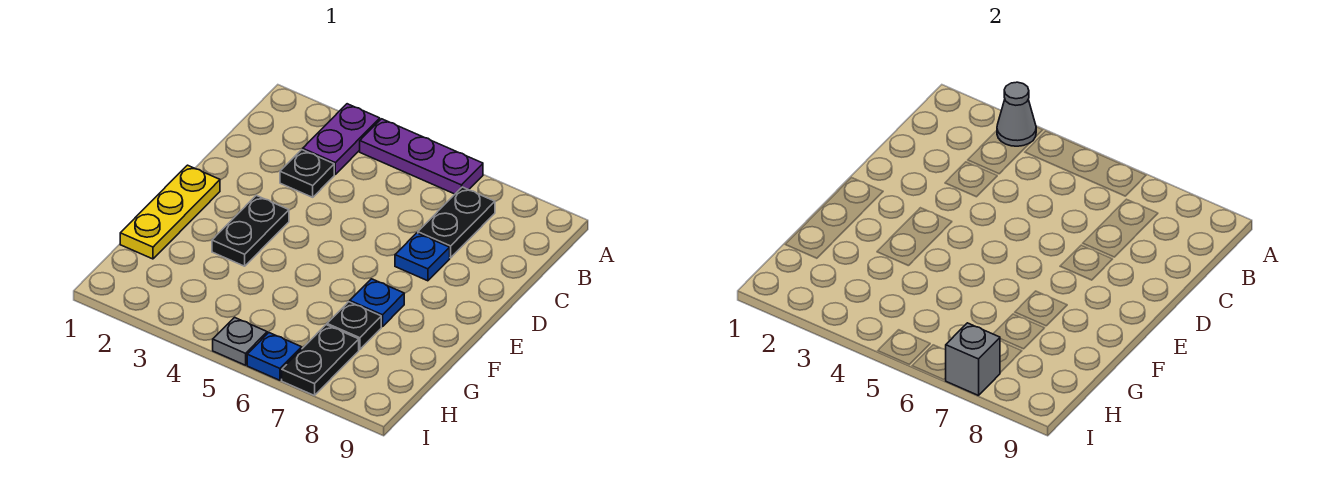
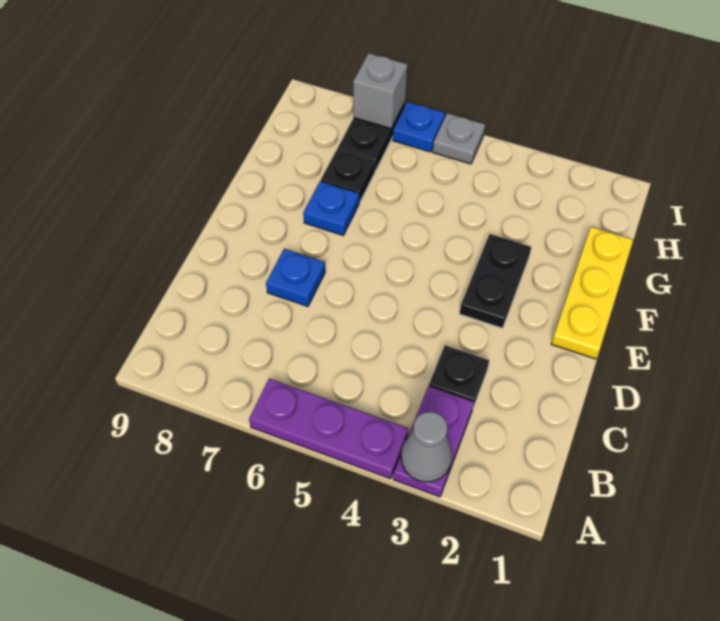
black 1x2 plate [418,187,495,258] -> none

